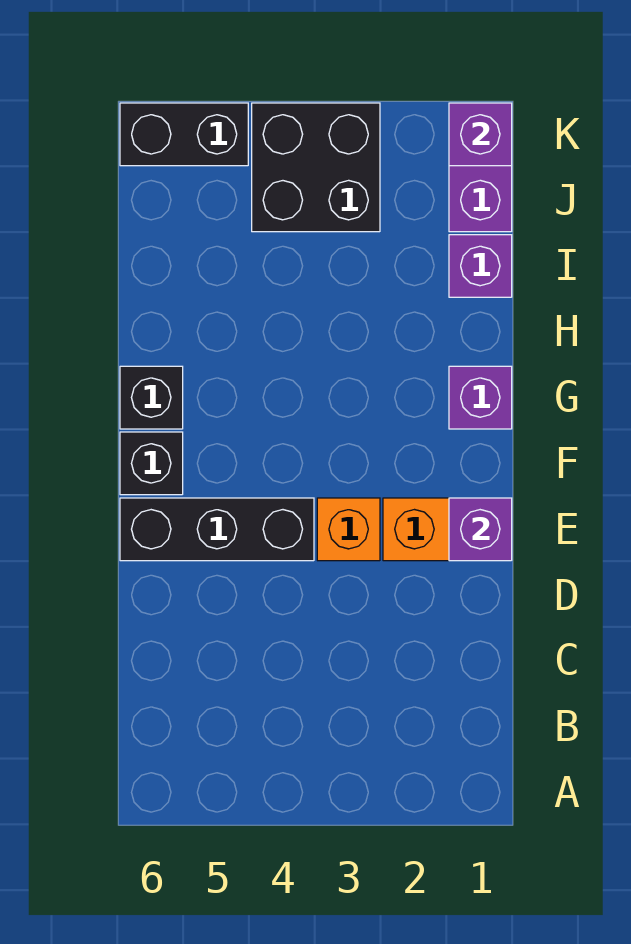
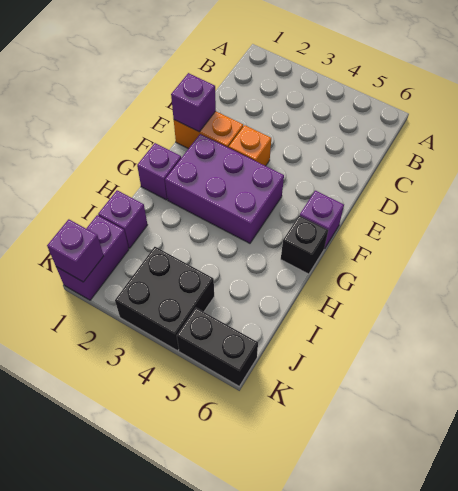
black 1x3 brick [120,498,314,561] -> none
none -> purple 2x3 brick [165,134,284,243]
black 1x1 brick [120,432,183,495] -> purple 1x1 brick [300,191,344,248]

